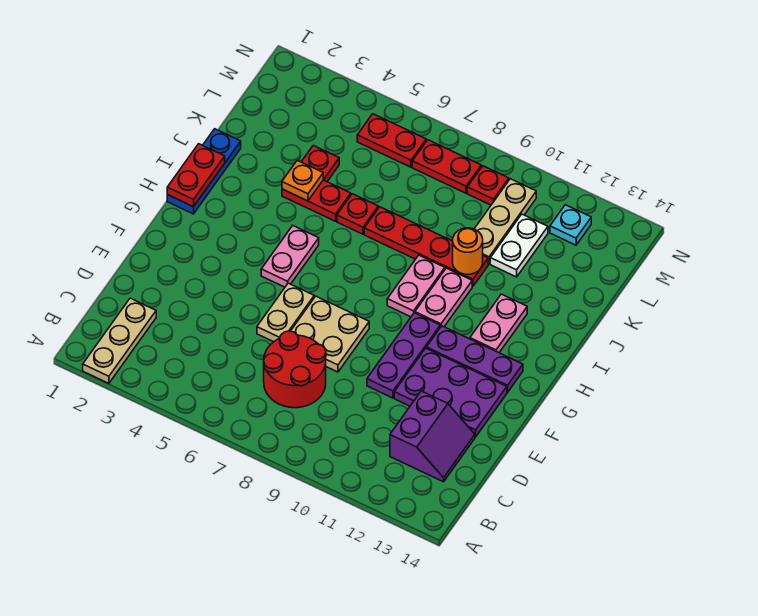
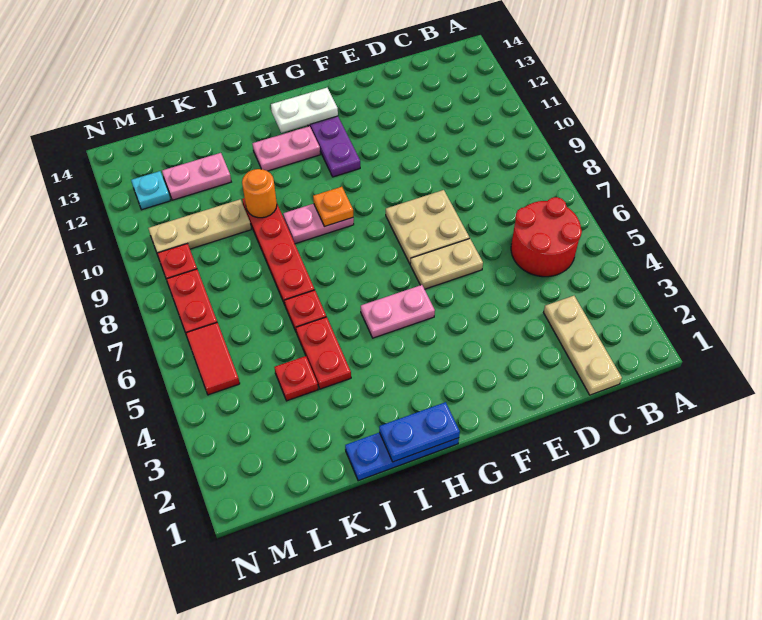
tan 1x3 plate [83,298,156,383] -> tan 1x3 plate turned to [544,296,622,395]
red 2x2 round brick [264,331,326,408] -> red 2x2 round brick moved to [511,197,582,277]
purple 2x2 slope [390,391,475,482] -> none
purple 1x3 plate [367,313,440,398] -> none
purple 2x3 plate [394,348,507,437] -> none
red 1x2 plate [167,144,225,207] -> blue 1x2 plate [379,402,460,462]
pink 1x2 plate [415,268,472,327] -> pink 1x2 plate moved to [162,153,231,200]
orange 1x1 plate [282,160,323,201] -> orange 1x1 plate moved to [313,187,353,227]
white 1x2 plate [490,214,548,277] -> white 1x2 plate moved to [271,88,338,133]
red 1x2 plate [357,114,426,167] -> red 1x2 tile [186,322,240,395]

